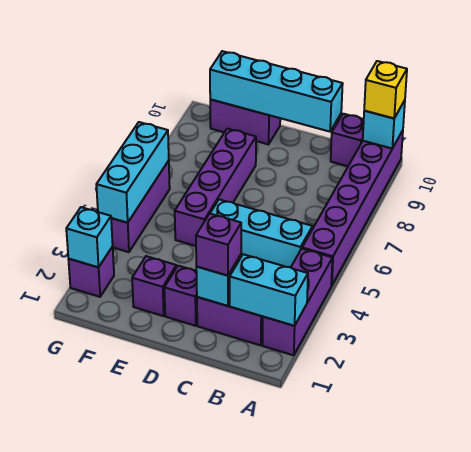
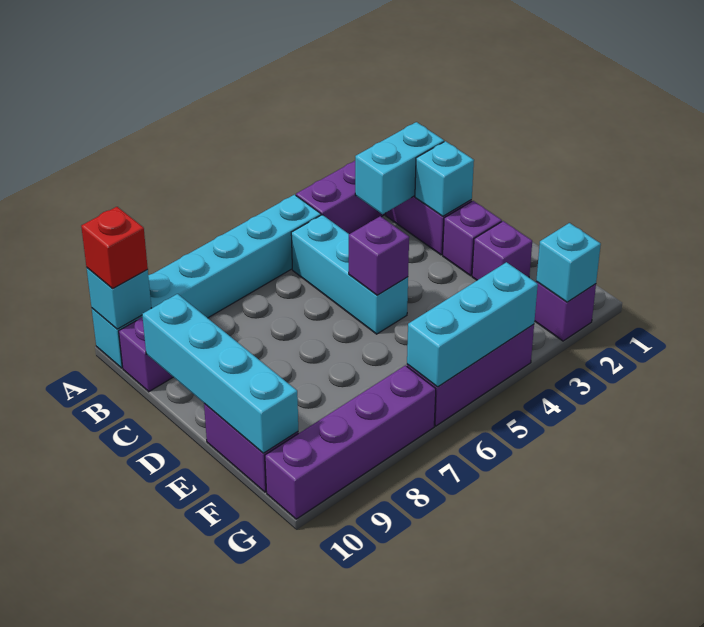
cyan 1x2 brick [230,254,308,326] -> cyan 1x2 brick turned to [355,122,444,214]
purple 1x6 brick [302,130,403,286] -> cyan 1x6 brick [92,195,321,368]
yellow 1x1 brick [364,61,407,118] -> red 1x1 brick [81,207,148,288]
purple 1x1 brick [196,214,241,276] -> purple 1x1 brick moved to [349,216,409,295]
purple 1x4 brick [175,129,256,246] -> purple 1x4 brick moved to [265,365,436,519]

